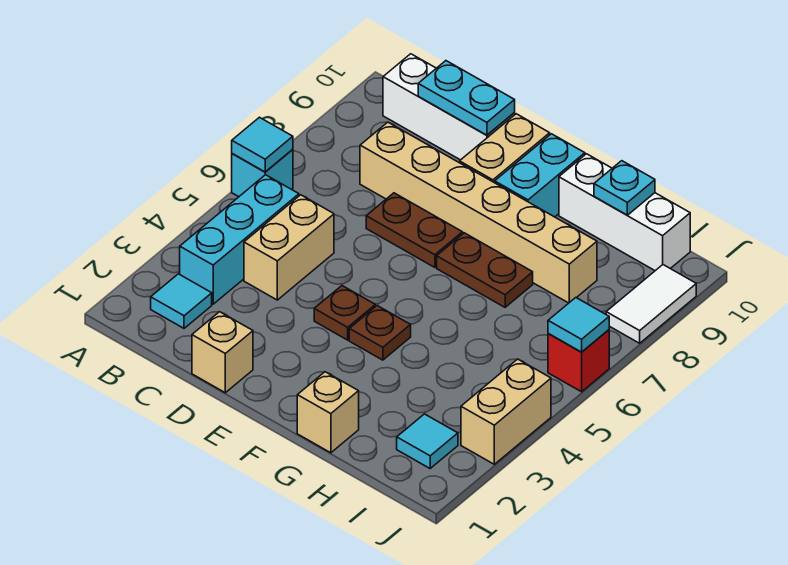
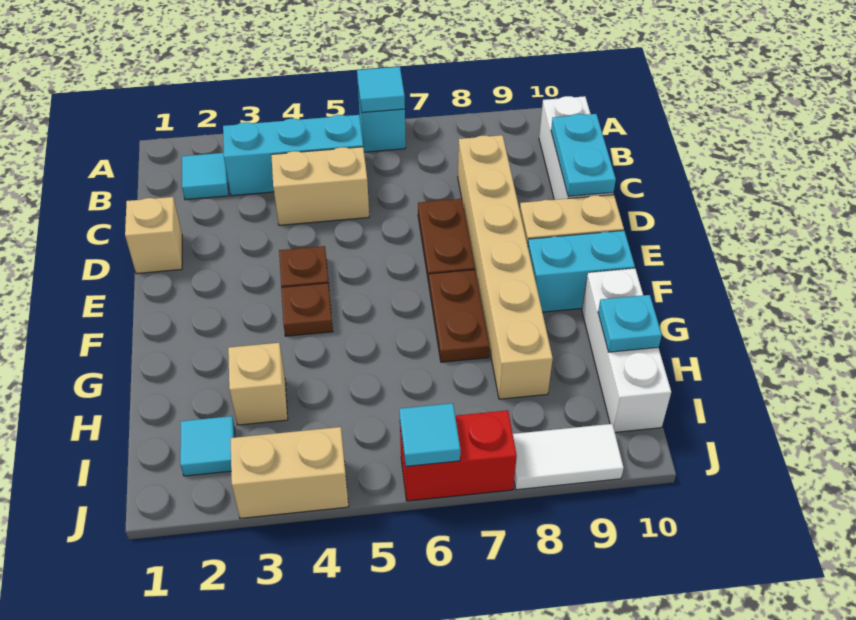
tan 1x1 brick [297,372,359,453] -> tan 1x1 brick moved to [228,343,288,425]
red 1x1 brick [548,330,609,392] -> red 1x2 brick [400,410,517,501]

